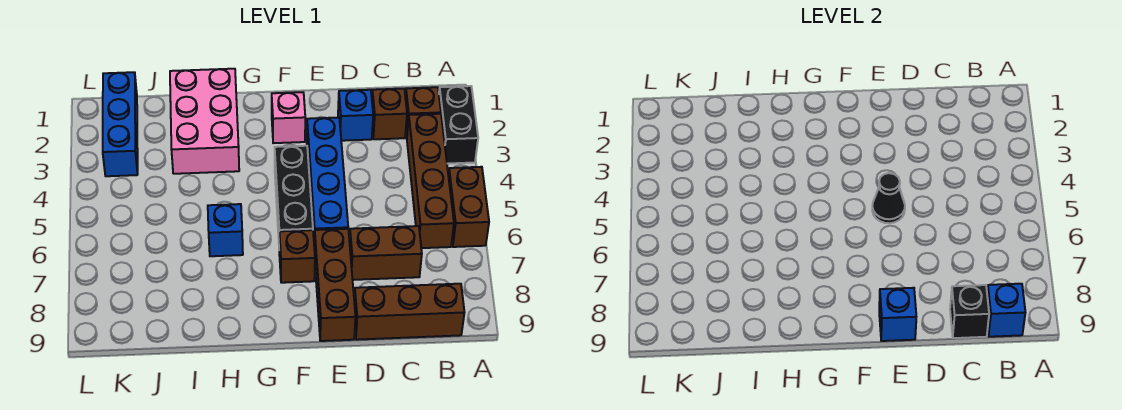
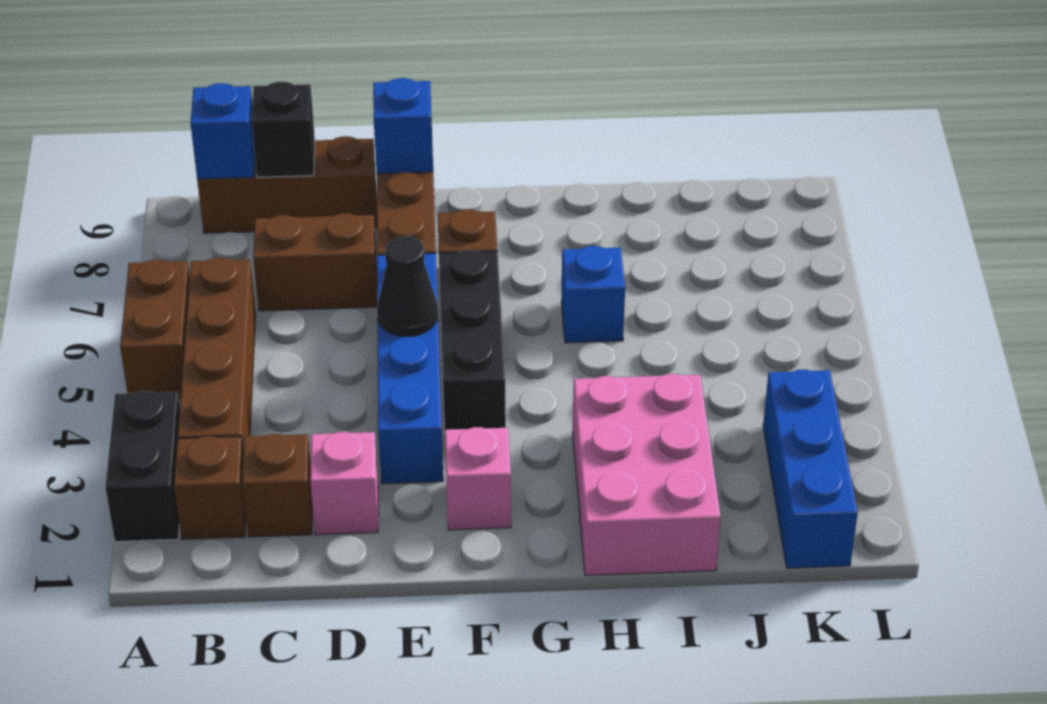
blue 1x1 brick [338,90,373,141] -> pink 1x1 brick [310,432,378,535]

